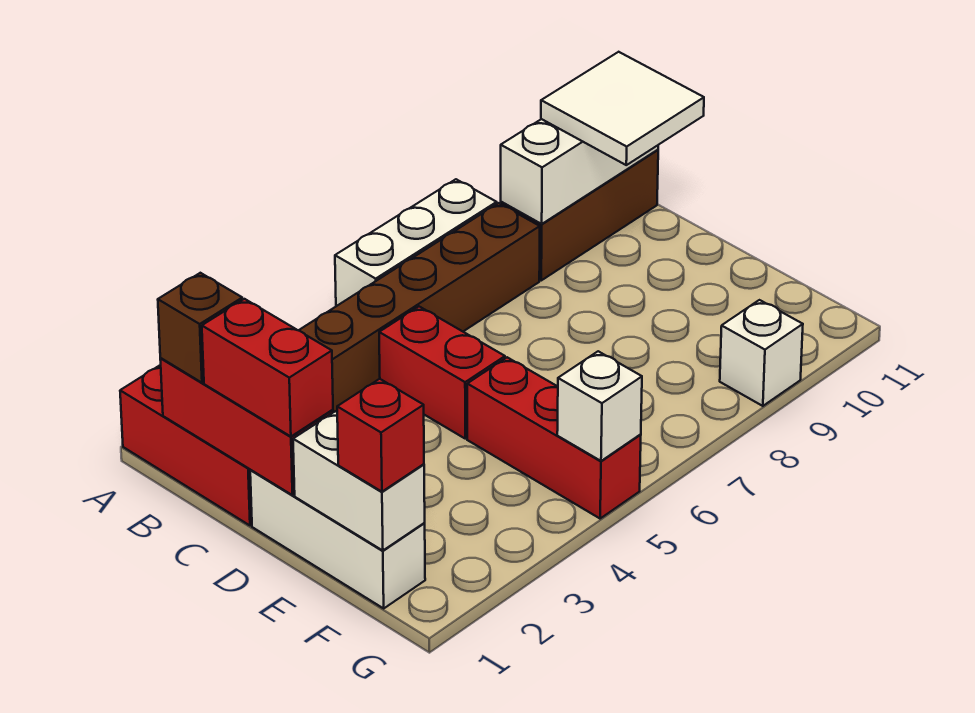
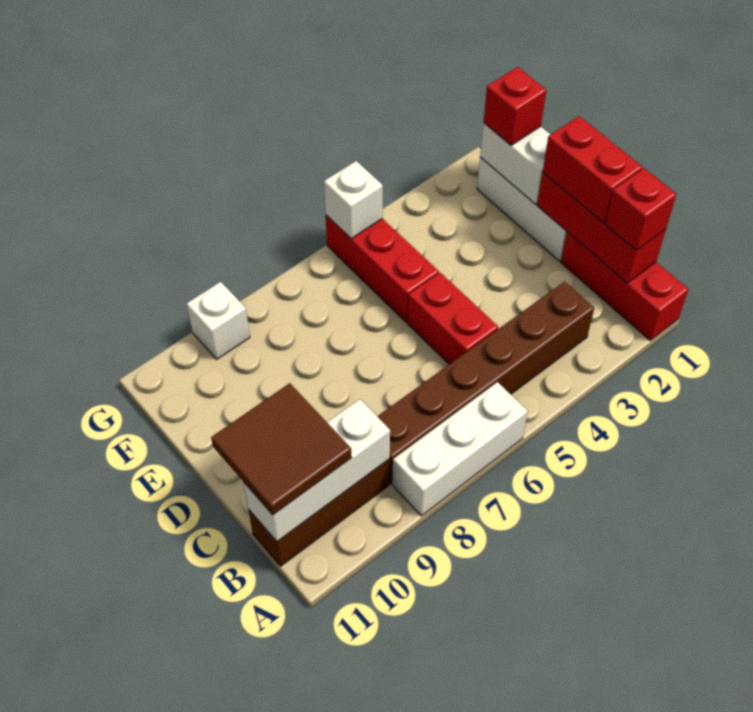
brown 1x1 brick [158,273,242,383] -> red 1x1 brick [605,168,676,250]
white 2x2 tile [541,52,704,165] -> brown 2x2 tile [211,383,352,515]

